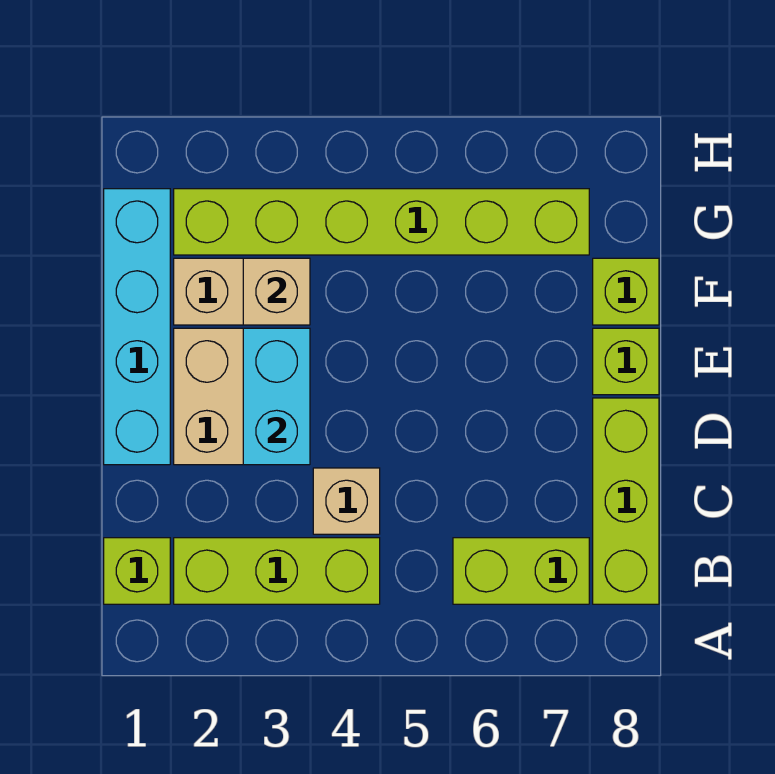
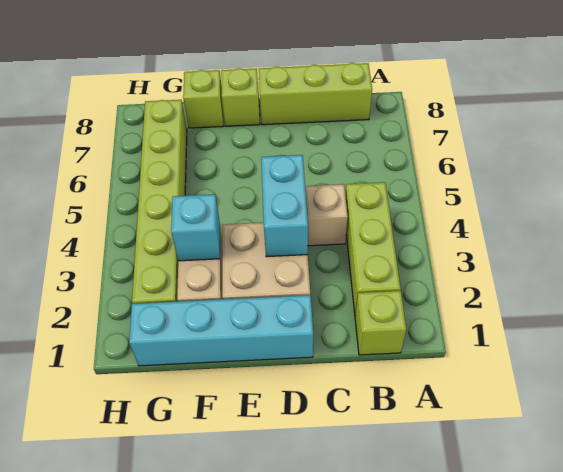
lime 1x2 brick [453,538,589,604] -> none
cyan 1x2 brick [243,328,310,465] -> cyan 1x2 brick turned to [261,155,308,257]
tan 1x1 brick [243,258,310,325] -> cyan 1x1 brick [171,194,220,261]

